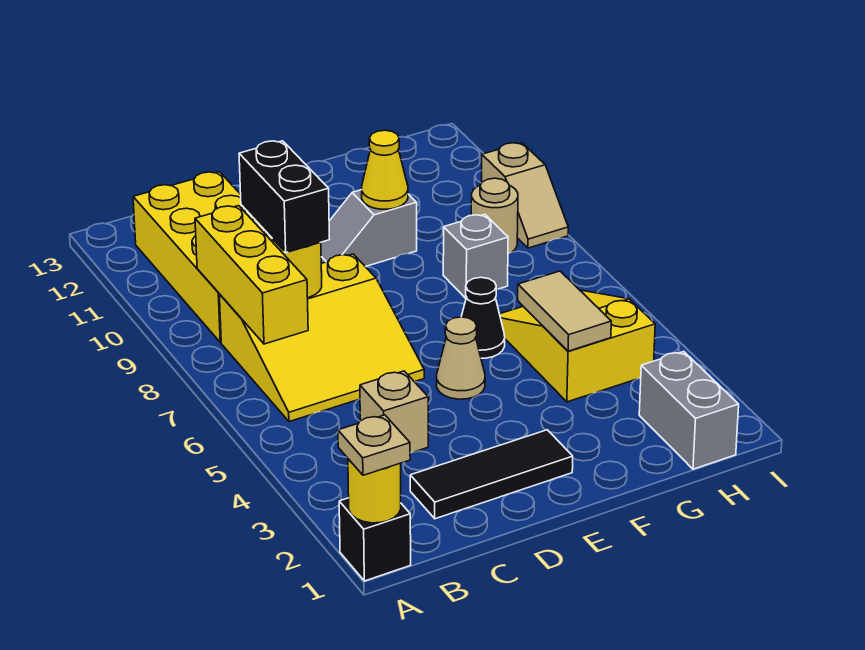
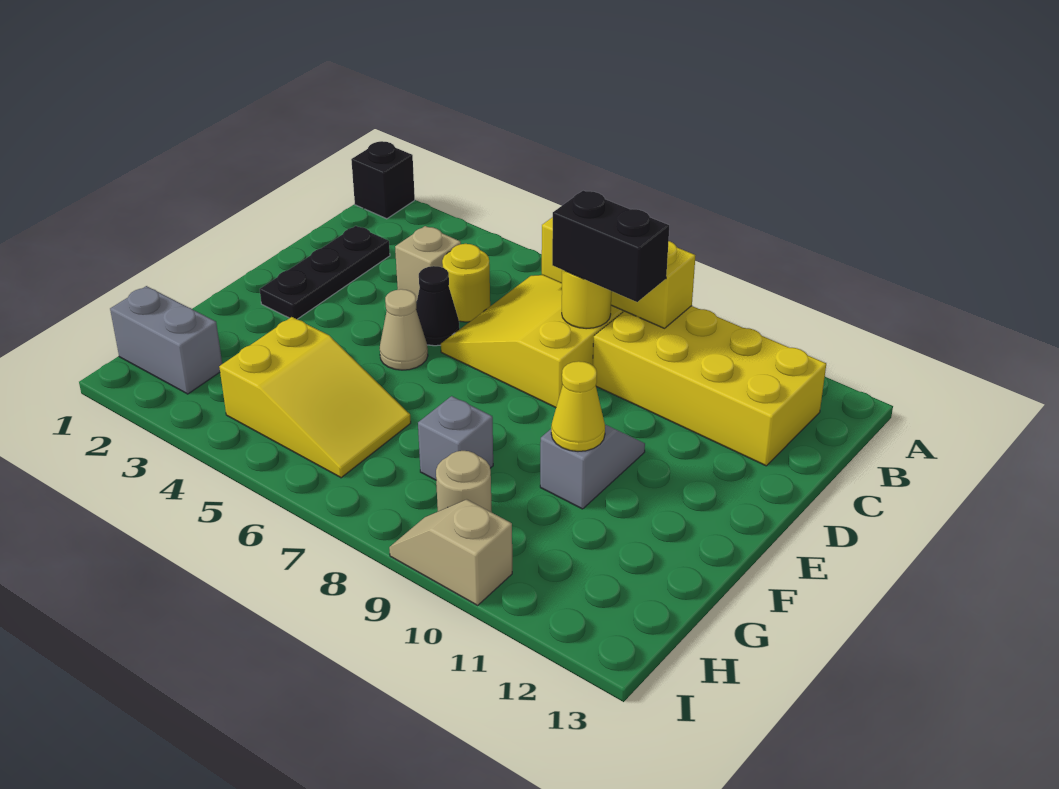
yellow 1x1 round brick [348,459,401,523] -> yellow 1x1 round brick moved to [442,244,490,322]
tan 1x1 plate [338,415,410,475] -> none
black 1x3 tile [410,430,573,519] -> black 1x3 plate [260,226,390,319]
black 1x1 cone [461,277,505,358] -> black 1x1 cone moved to [416,266,460,346]
tan 1x2 tile [518,271,611,351] -> none

